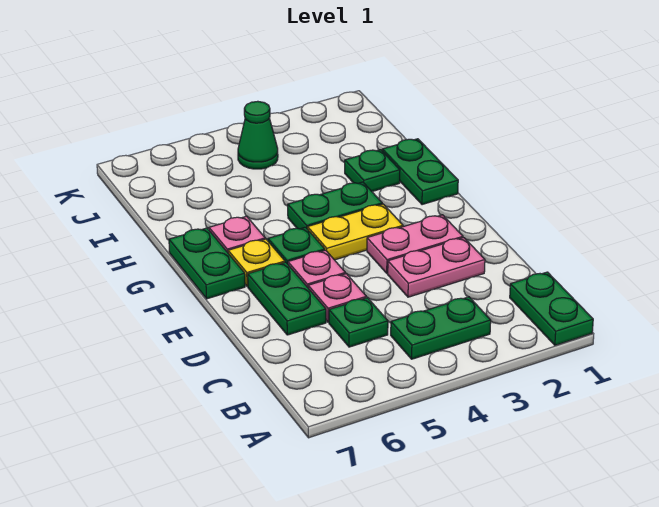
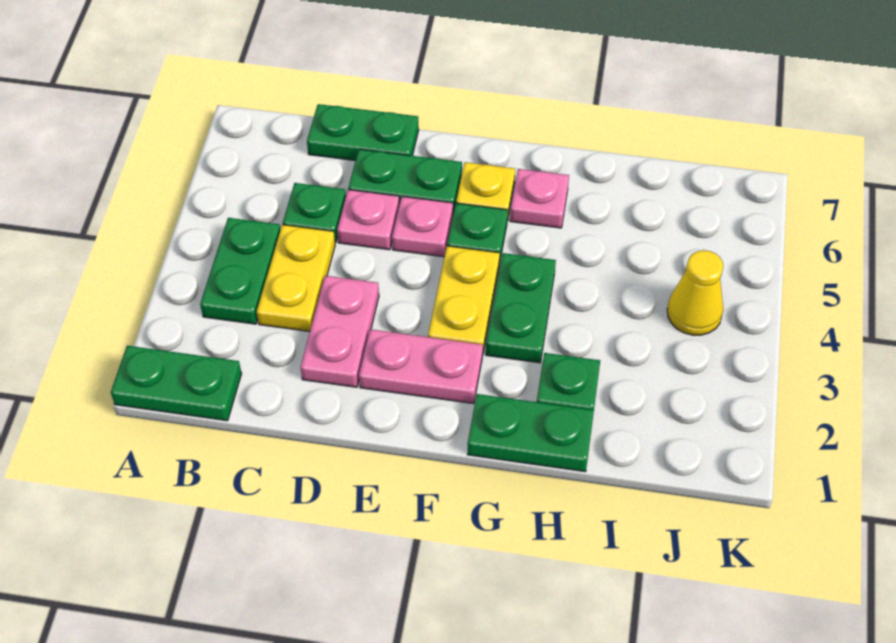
none -> yellow 1x2 plate [257,225,335,331]
pink 1x2 plate [367,215,463,273] -> pink 1x2 plate turned to [359,329,483,404]
green 1x2 plate [169,228,245,299] -> green 1x2 plate moved to [307,104,419,161]
green 1x1 cone [238,101,278,169] -> yellow 1x1 cone [667,250,723,335]

